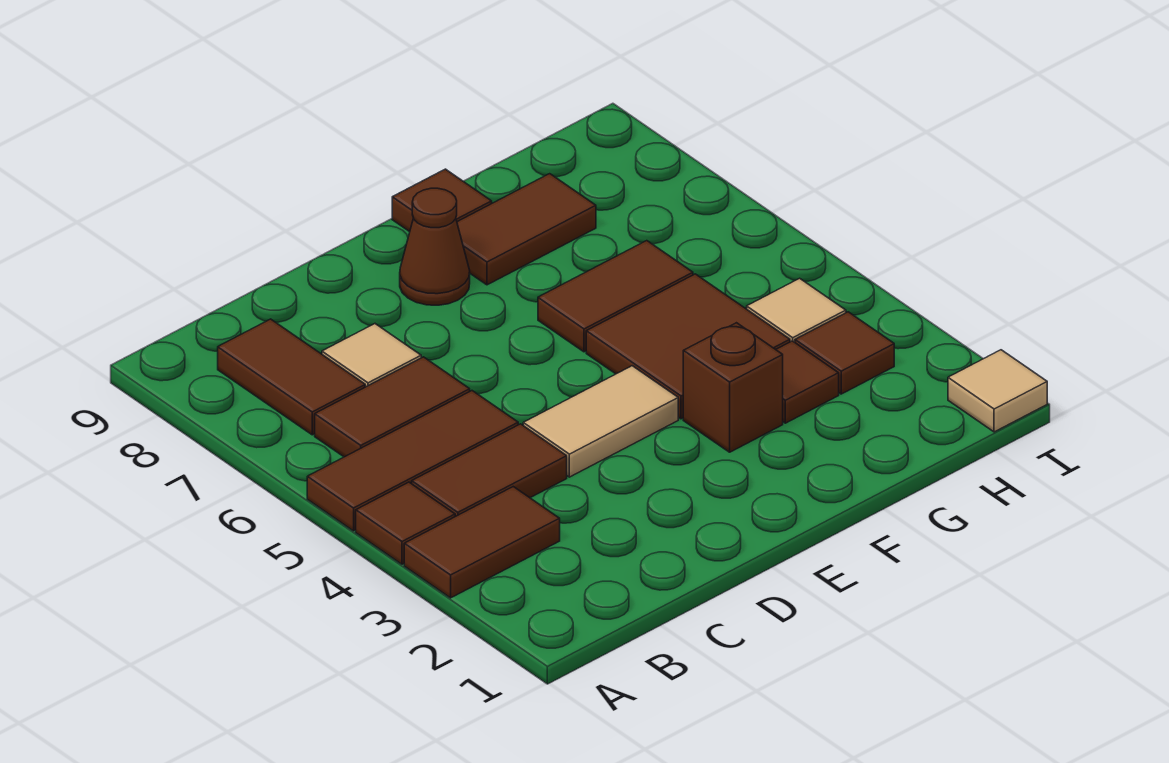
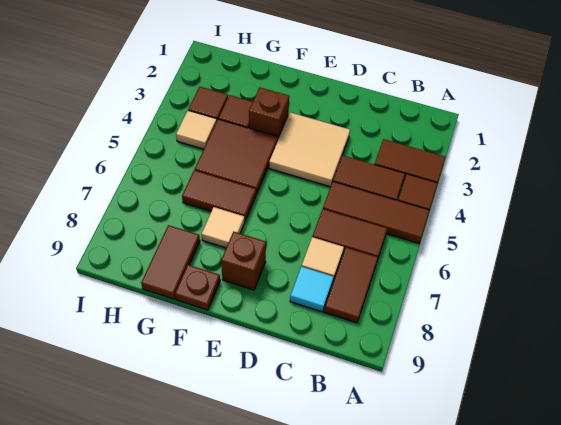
none -> cyan 1x1 tile [290,266,334,312]
tan 1x2 tile [523,366,678,477] -> tan 2x2 tile [269,112,350,187]
brown 1x1 cone [400,188,470,305] -> brown 1x1 brick [221,232,266,290]
brown 1x2 tile [457,174,596,285] -> brown 1x2 tile turned to [141,225,200,299]
brown 1x1 tile [392,169,492,232] -> brown 1x1 plate [175,265,220,310]
tan 1x1 tile [948,350,1047,432] -> tan 1x1 tile moved to [202,207,245,248]

